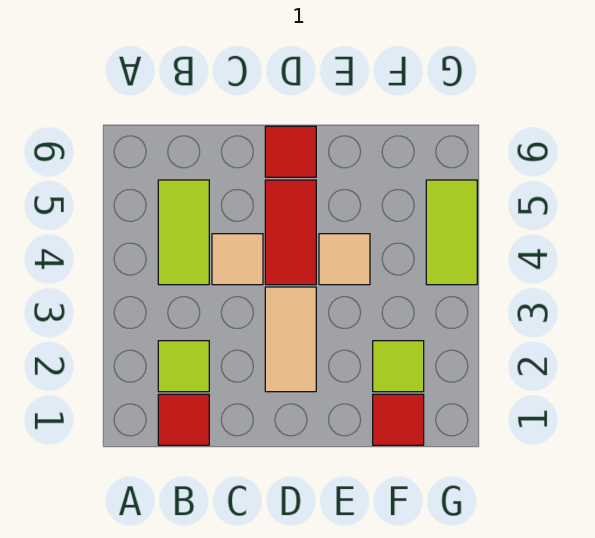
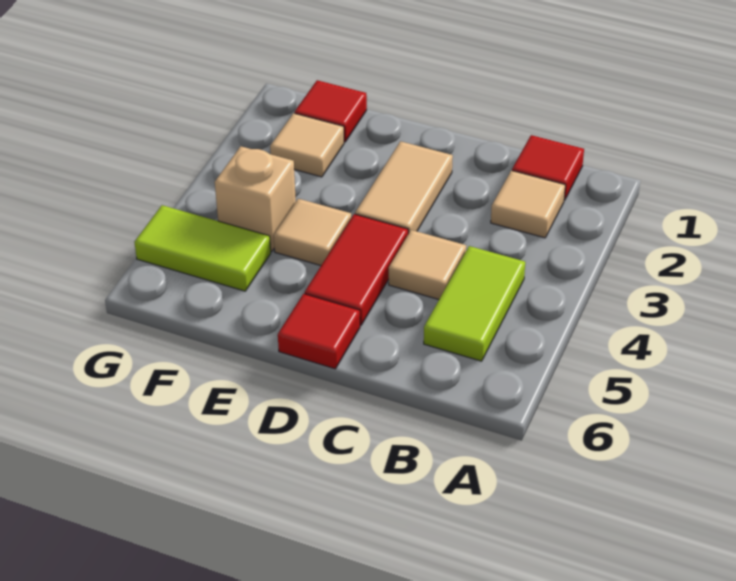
lime 1x1 tile [158,341,209,392] -> tan 1x1 tile [491,171,565,238]
lime 1x1 tile [373,341,424,392] -> tan 1x1 tile [270,113,344,177]
none -> tan 1x1 brick [215,146,296,251]
lime 1x2 tile [426,180,477,285] -> lime 1x2 tile turned to [135,205,271,291]

